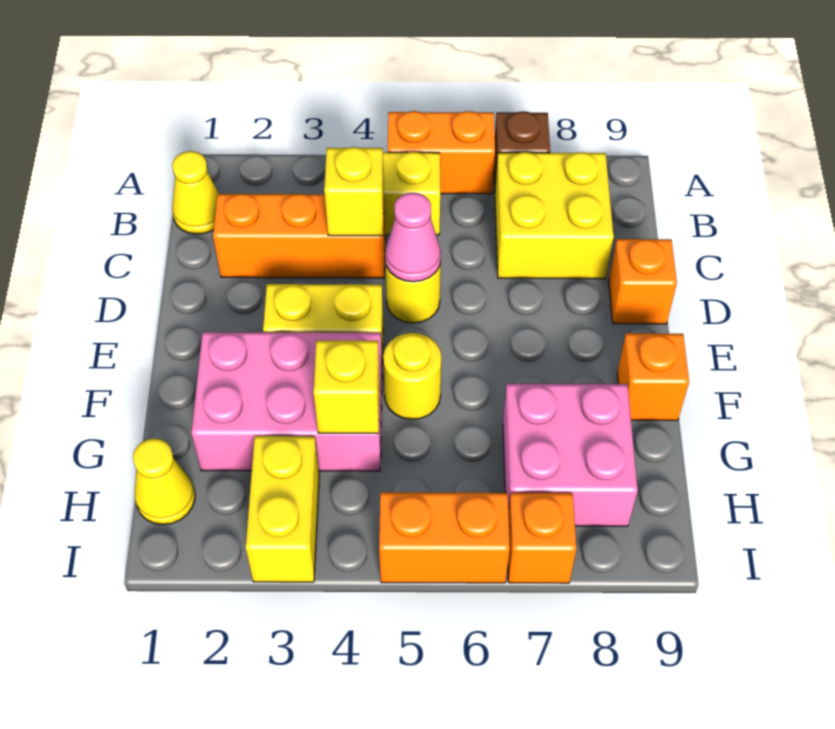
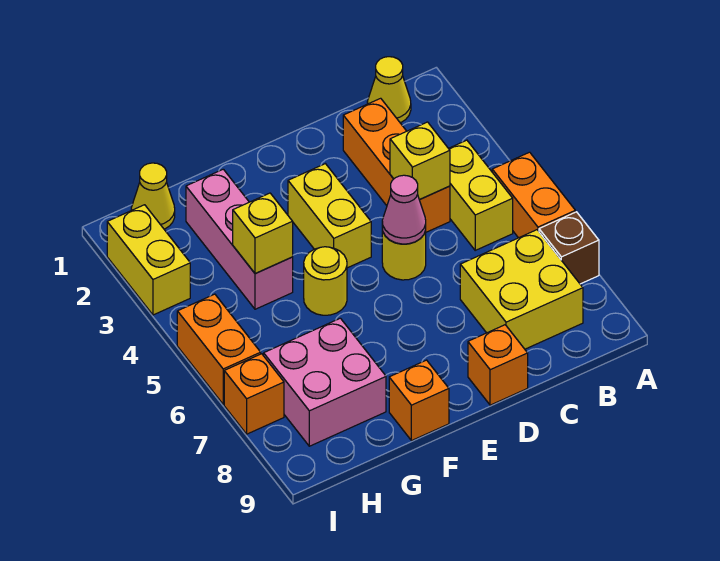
pink 2x3 brick [191,332,382,471] -> pink 1x3 brick [186,169,293,309]
yellow 1x2 brick [246,436,319,582] -> yellow 1x2 brick turned to [107,205,190,315]

